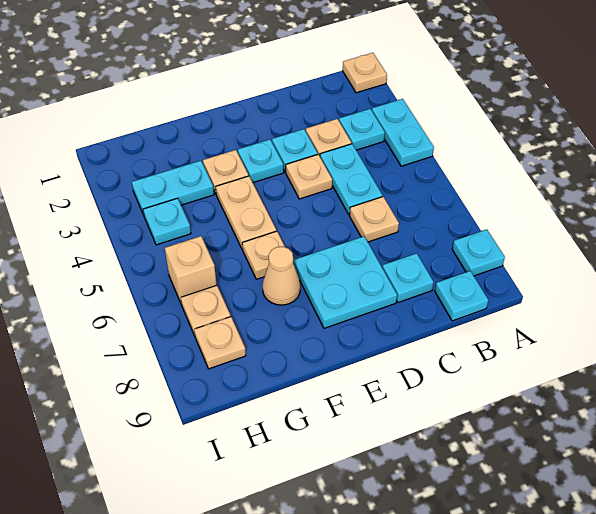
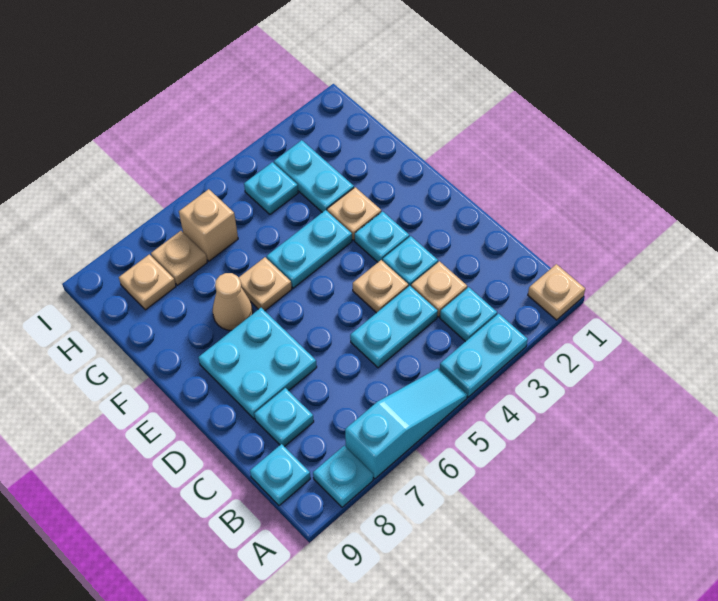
none -> cyan 1x3 slope [345,368,467,479]
tan 1x1 plate [350,197,399,242] -> none
tan 1x2 plate [216,176,276,250] -> cyan 1x2 plate [267,210,352,288]

